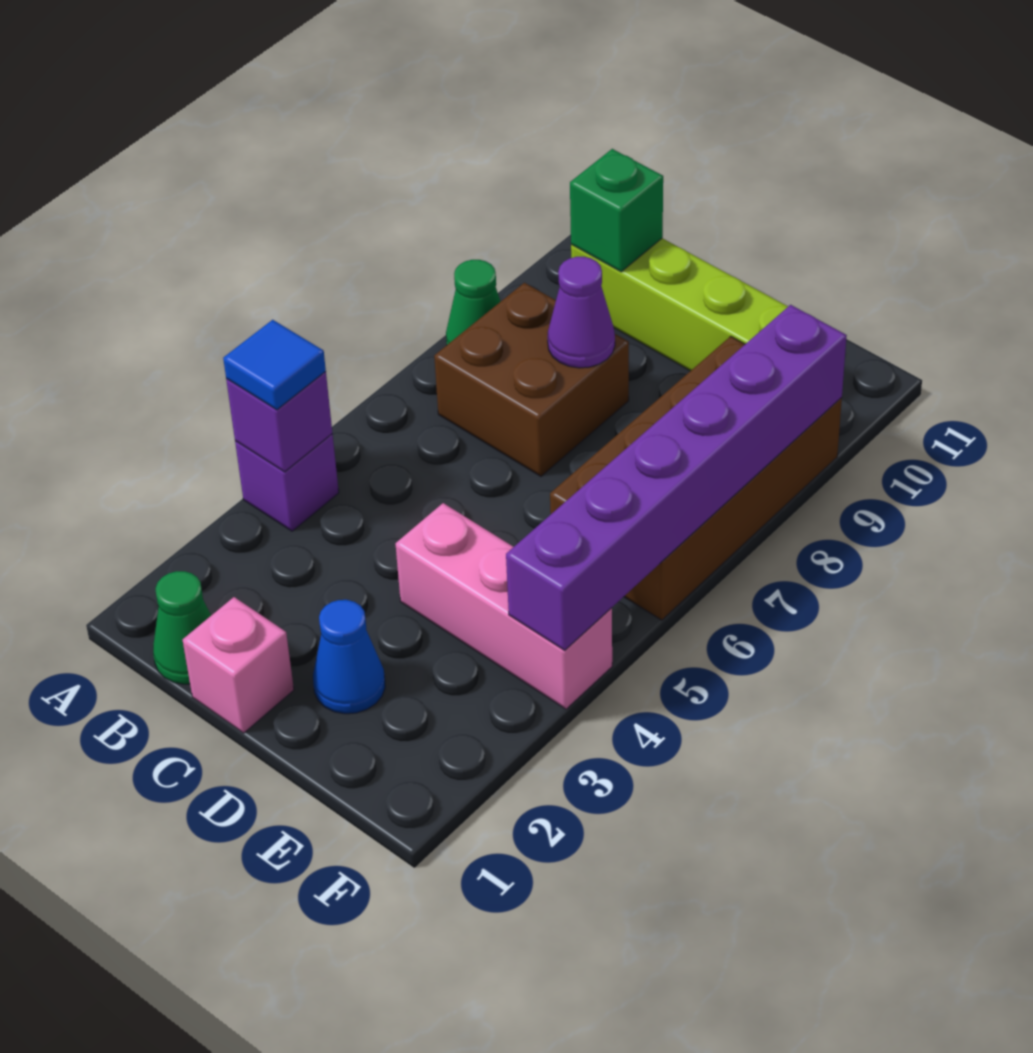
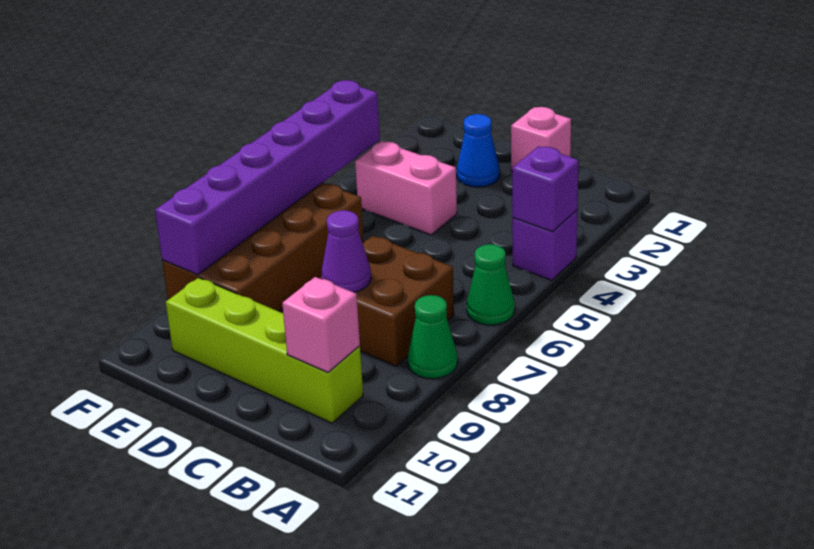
blue 1x1 tile [223,320,326,410] -> none
green 1x1 cone [153,571,211,684] -> green 1x1 cone moved to [467,244,515,325]
green 1x1 brick [570,149,663,272] -> pink 1x1 brick [282,277,360,372]
pink 1x3 brick [396,503,612,709] -> pink 1x2 brick [355,141,457,235]

